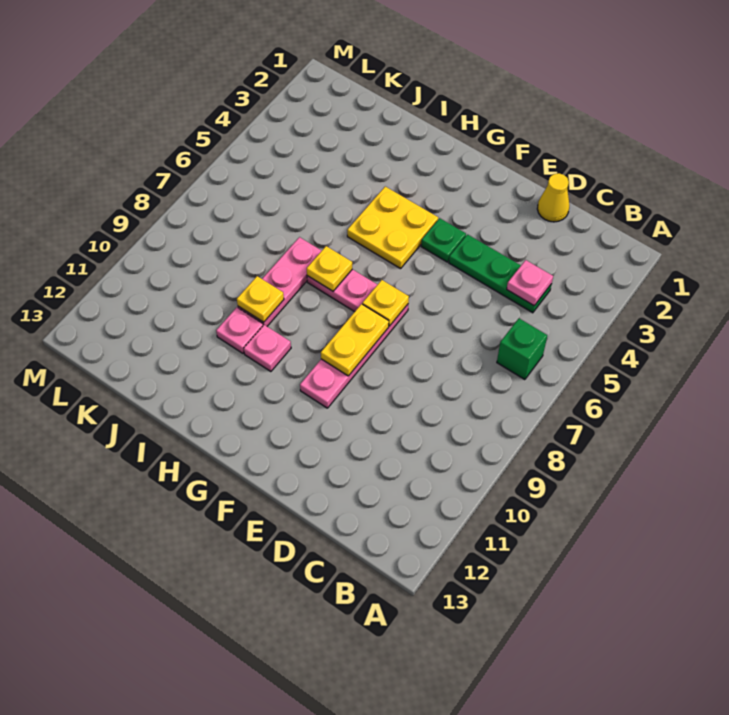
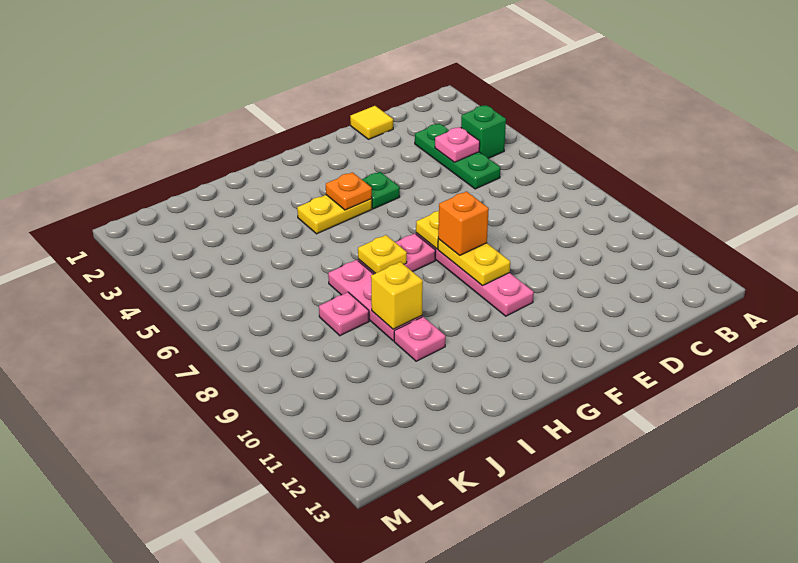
green 1x1 brick [497,318,547,380] -> green 1x1 brick moved to [461,105,506,158]
green 1x3 plate [449,234,552,313] -> green 1x3 plate turned to [415,123,501,189]
yellow 1x1 cone [537,173,569,222] -> yellow 1x1 tile [350,106,393,139]
none -> orange 1x1 brick [438,191,489,255]
yellow 2x2 plate [347,186,438,269] -> yellow 1x2 plate [297,195,372,234]
none -> orange 1x1 plate [326,172,372,210]
pink 1x1 plate [244,325,291,372] -> pink 1x1 plate moved to [319,292,369,336]
yellow 1x1 plate [237,276,284,322] -> yellow 1x1 brick [371,262,423,329]

